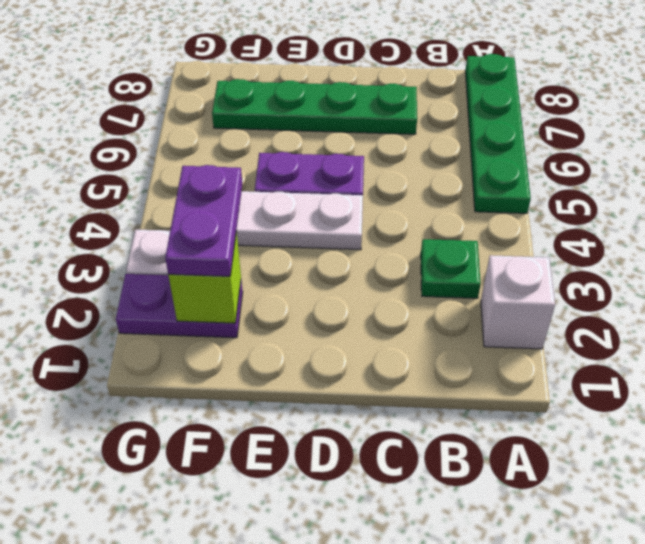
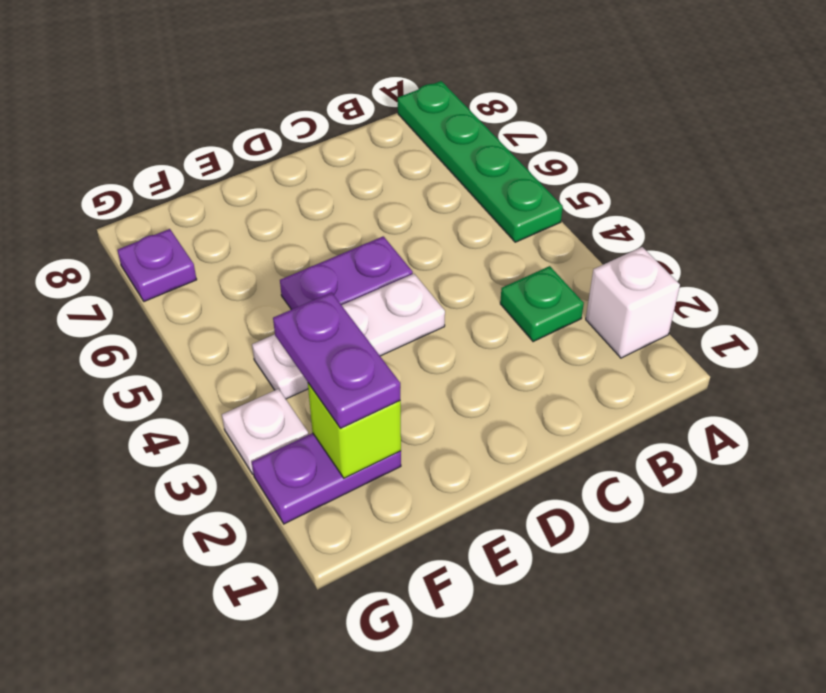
green 1x4 plate [212,79,417,134] -> none
none -> purple 1x1 plate [118,229,197,301]

